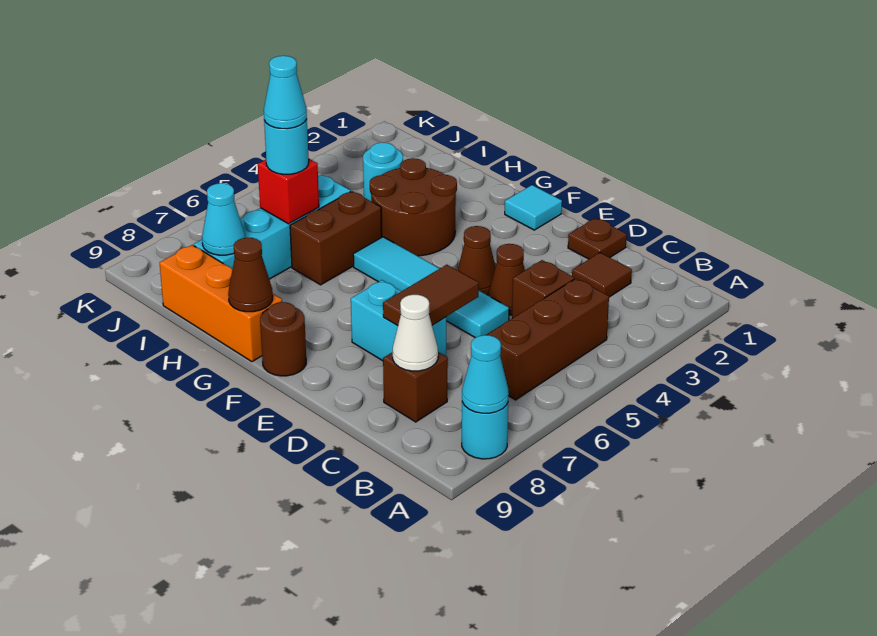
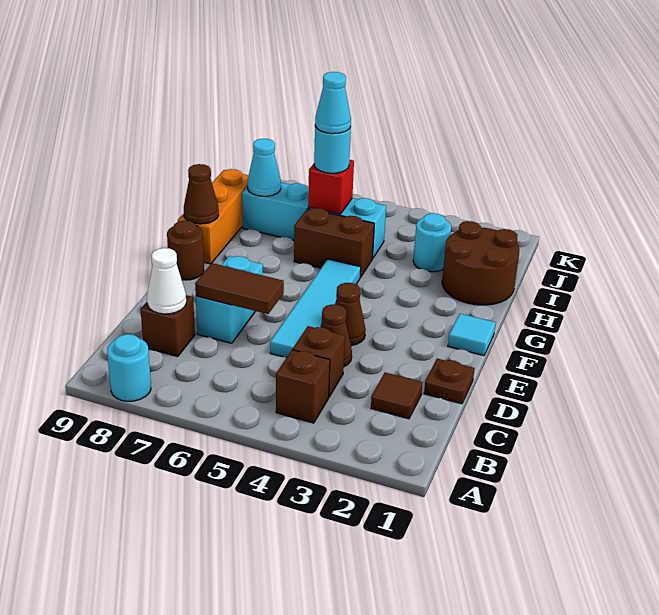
cyan 1x1 cone [462,335,509,413] -> none
brown 1x3 brick [487,278,609,400] -> brown 1x1 brick [276,350,330,423]
brown 2x2 round brick [370,158,457,256] -> brown 2x2 round brick moved to [442,221,519,305]

